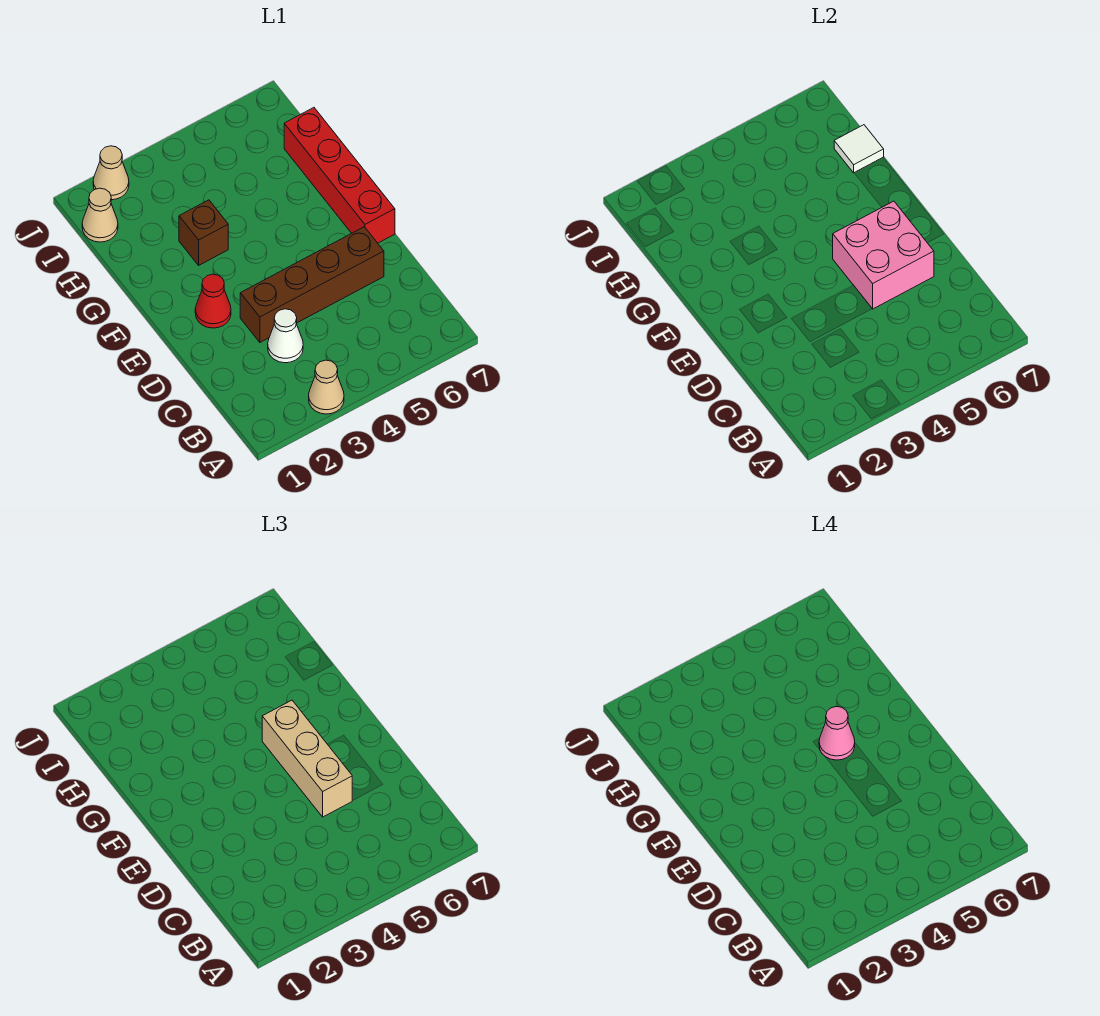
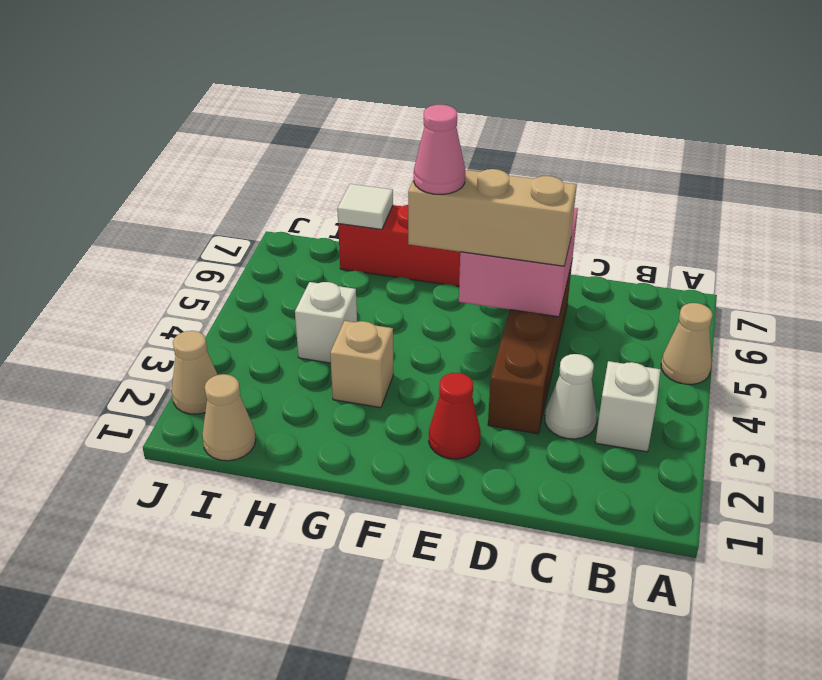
tan 1x1 cone [309,360,344,414] -> tan 1x1 cone moved to [661,303,713,384]
none -> white 1x1 brick [595,361,661,452]
brown 1x1 brick [179,200,228,265] -> tan 1x1 brick [330,321,393,408]
none -> white 1x1 brick [295,282,357,363]

